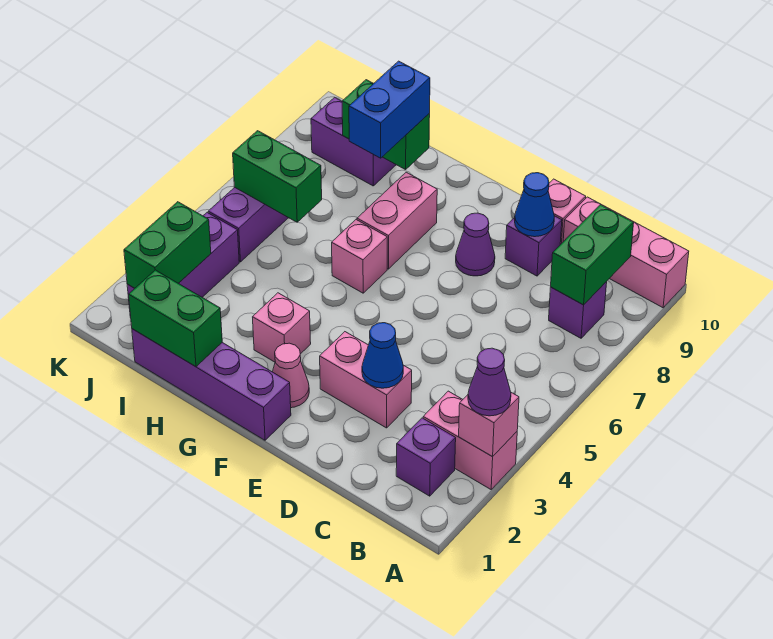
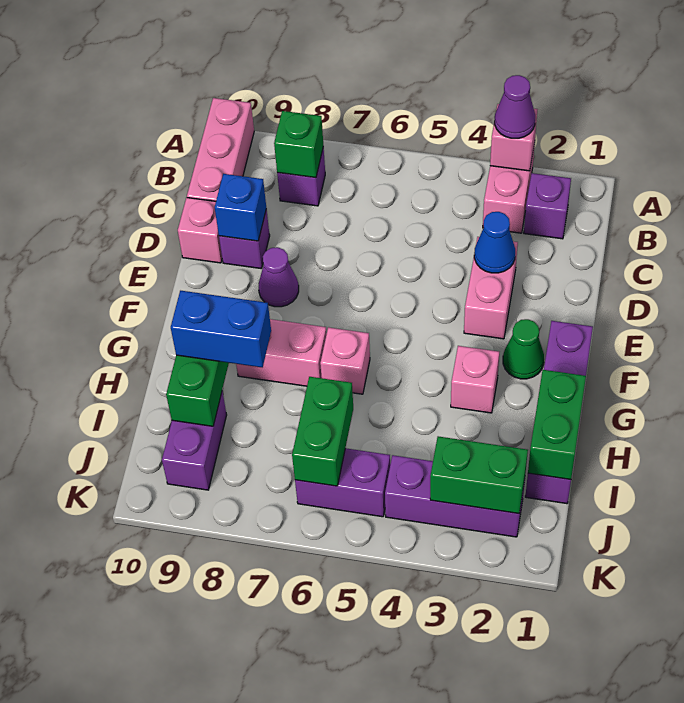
green 1x2 brick [551,205,634,305] -> green 1x1 brick [274,111,323,178]
blue 1x1 cone [515,173,554,237] -> blue 1x1 brick [215,174,266,241]
pink 1x1 cone [273,343,309,408] -> green 1x1 cone [503,319,544,379]

